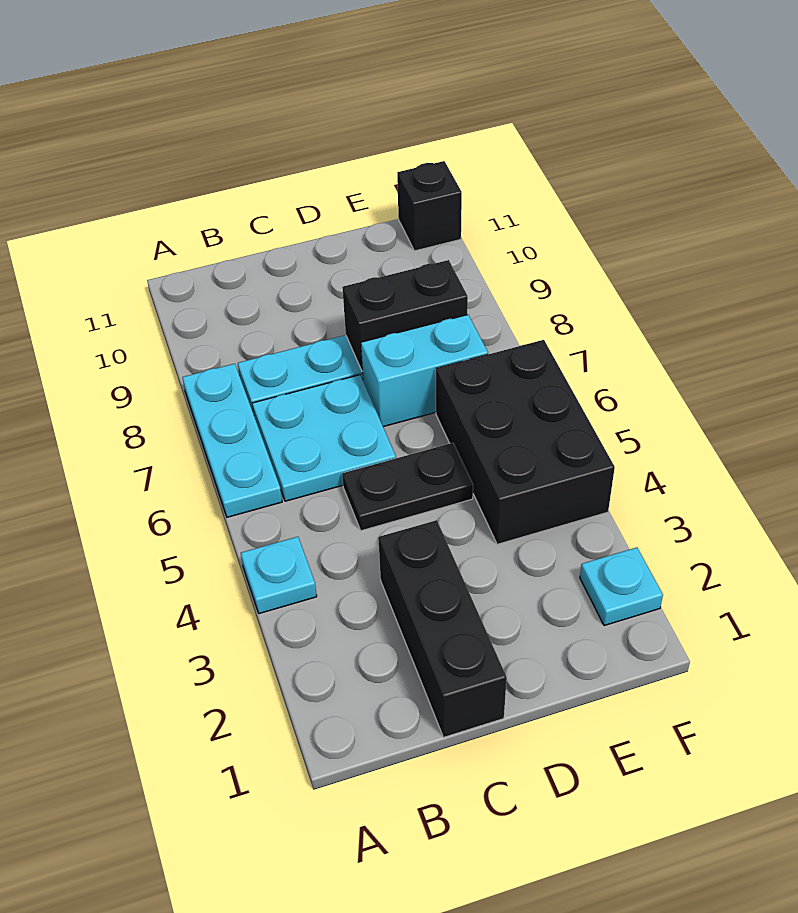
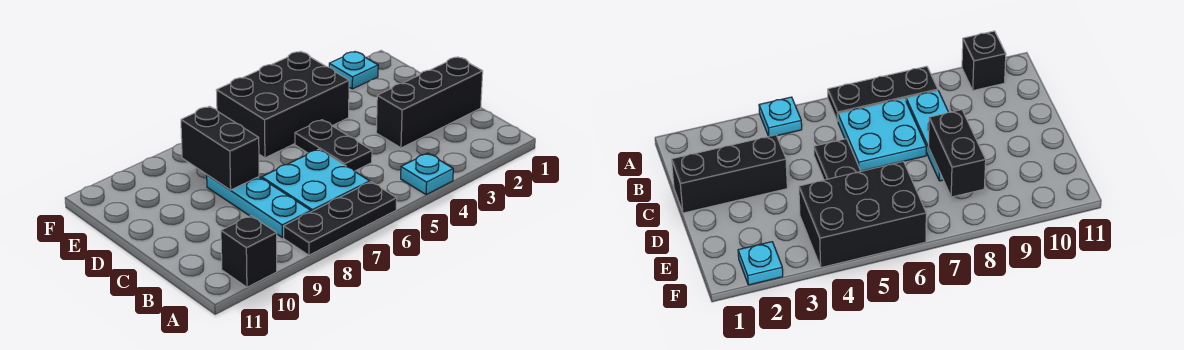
cyan 1x3 plate [182,364,282,517] -> black 1x3 plate [284,182,397,255]
cyan 1x2 brick [361,315,488,427] -> none
black 1x1 brick [397,161,462,251] -> black 1x1 brick moved to [221,216,277,287]

